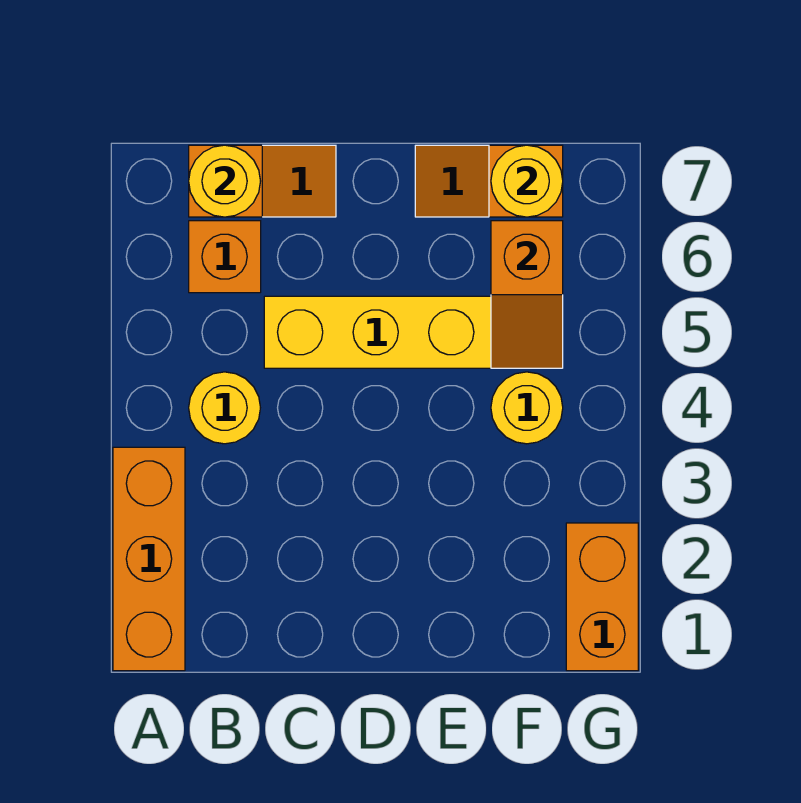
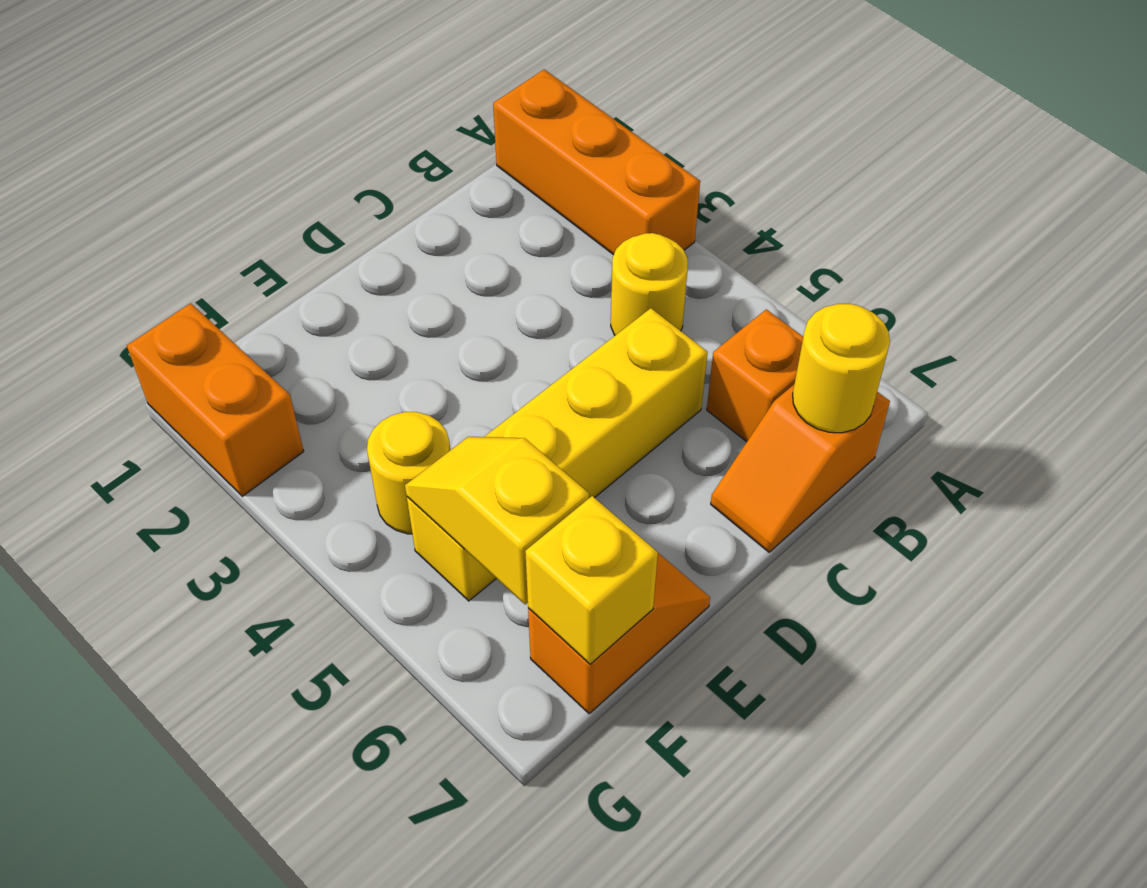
orange 1x2 slope [491,221,563,368] -> yellow 1x2 slope [405,437,589,604]
yellow 1x1 round brick [491,145,563,217] -> yellow 1x1 brick [525,496,658,664]

